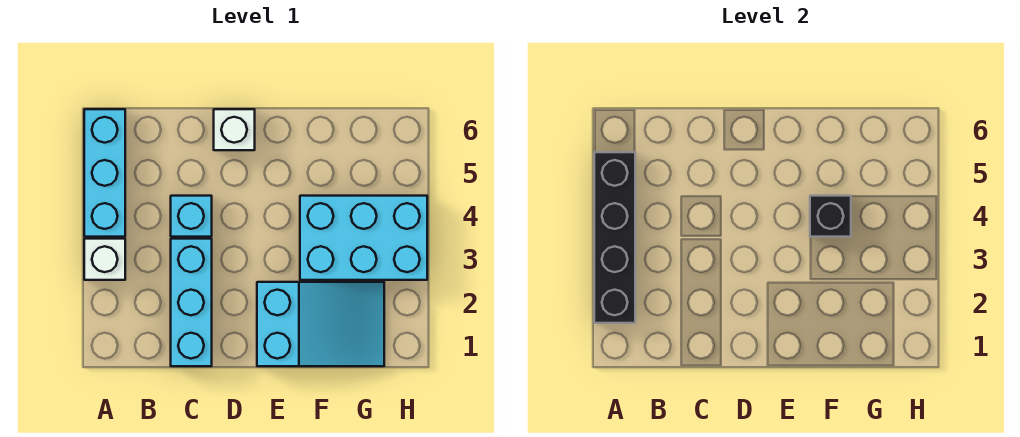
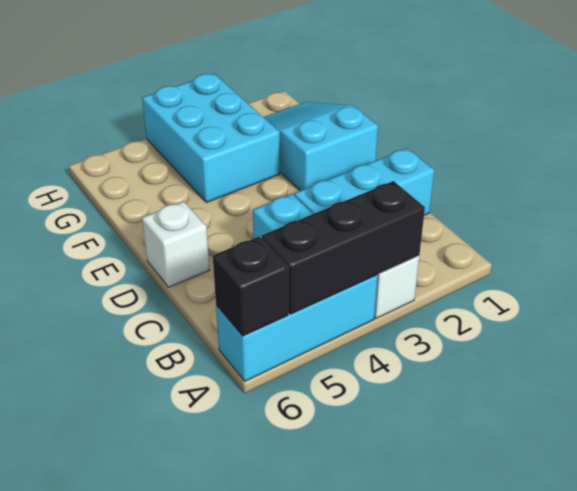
black 1x4 brick [594,152,635,323] -> black 1x3 brick [262,181,425,314]
black 1x1 brick [810,196,851,237] -> black 1x1 brick moved to [213,237,288,336]

